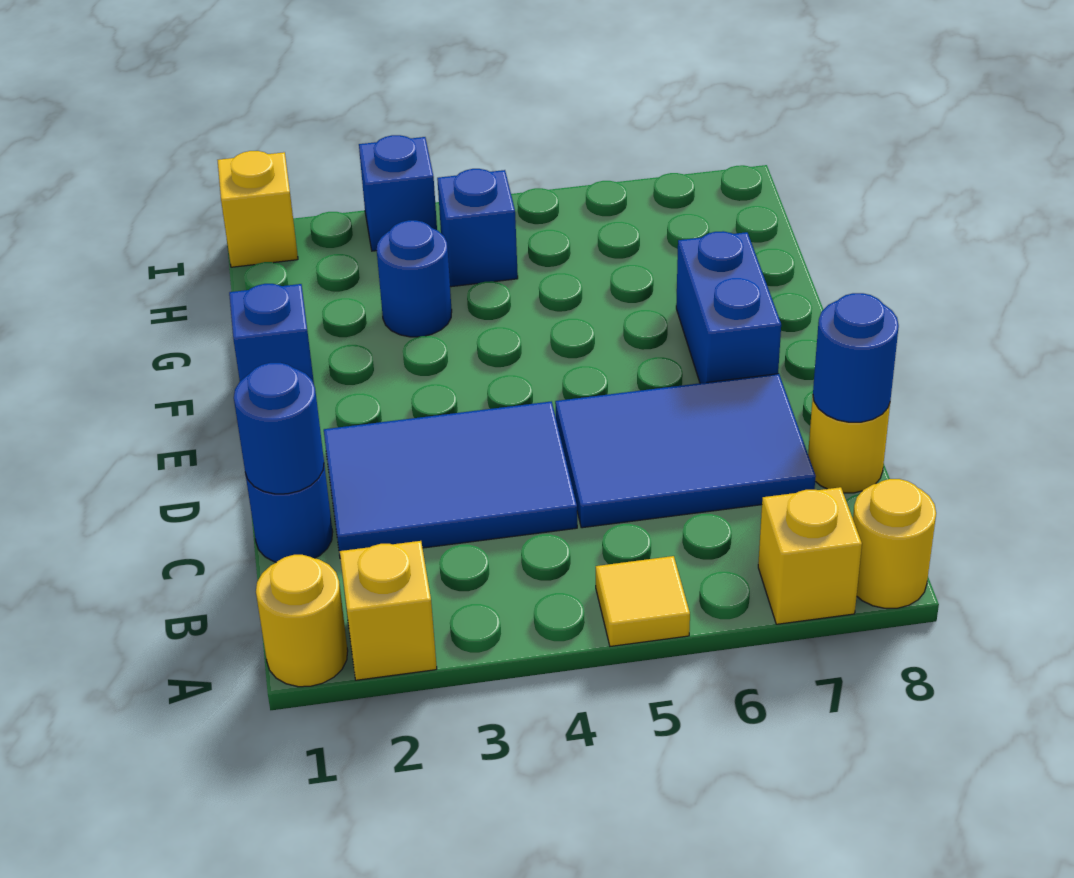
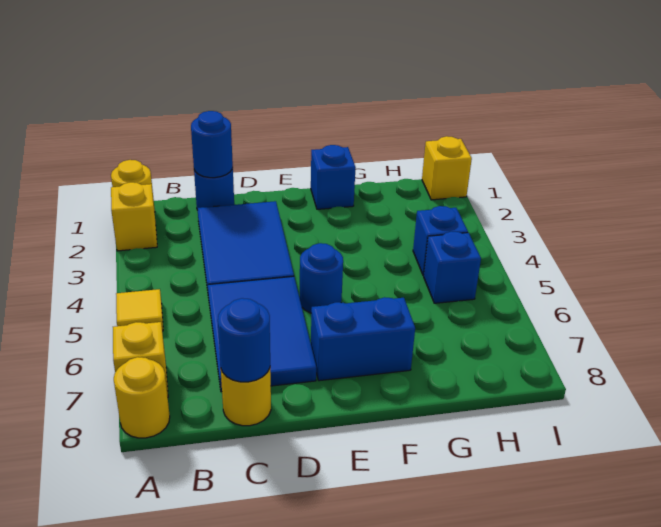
blue 1x1 round brick [377,220,452,337] -> blue 1x1 round brick moved to [300,243,343,313]
blue 1x1 brick [359,135,437,251] -> blue 1x1 brick moved to [424,231,481,303]

